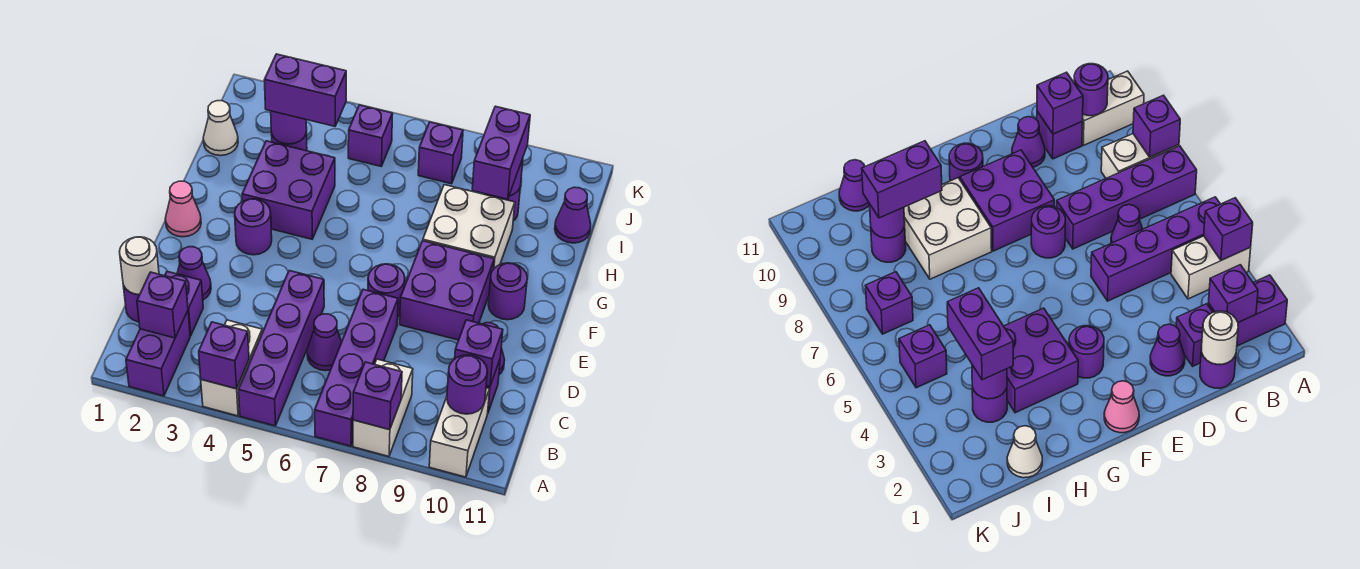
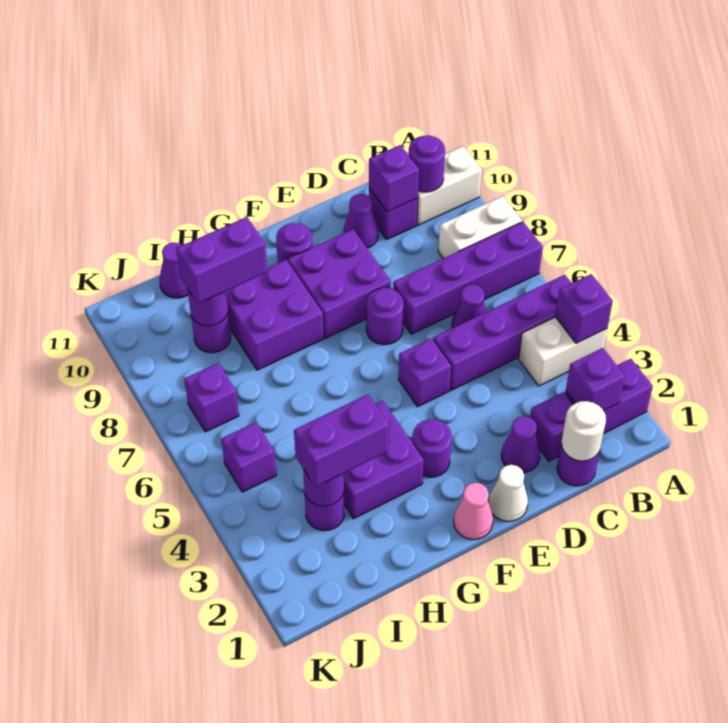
purple 1x1 brick [353,362,402,430] -> purple 1x1 brick moved to [398,338,451,407]
white 2x2 brick [423,185,515,268] -> purple 2x2 brick [226,260,324,370]
white 1x1 cone [203,101,238,156] -> white 1x1 cone moved to [489,465,528,521]
purple 1x2 brick [264,54,346,126] -> purple 1x2 brick turned to [294,394,389,487]

